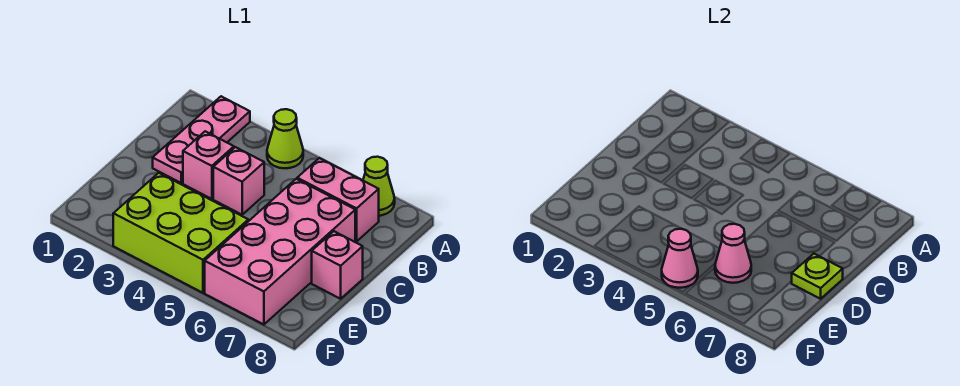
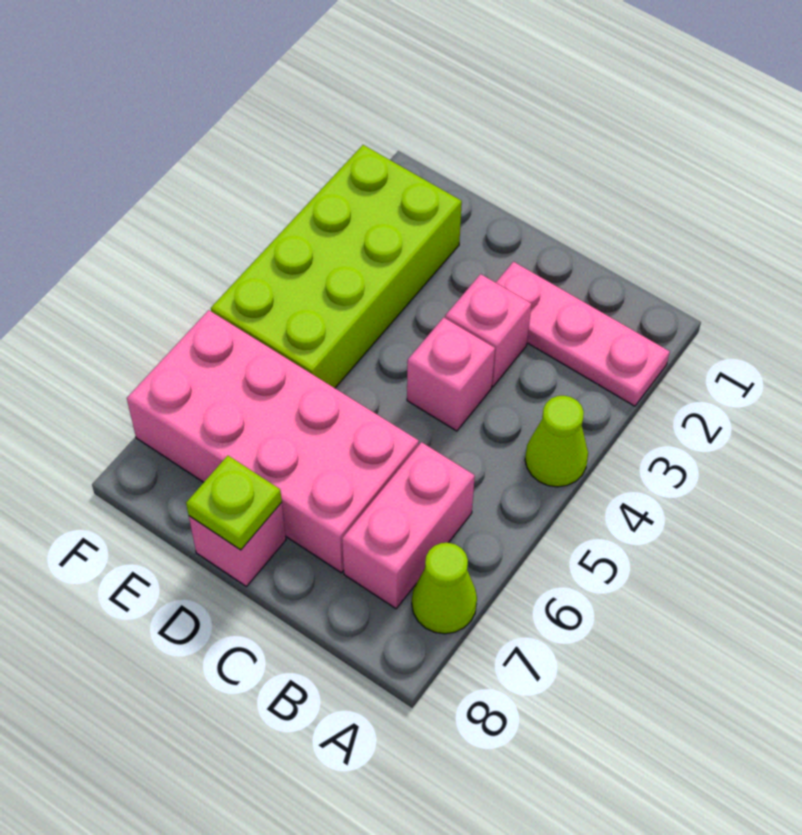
lime 2x3 brick [113,173,248,293] -> lime 2x4 brick [211,145,462,388]
pink 1x1 cone [715,224,751,283] -> none
pink 1x1 cone [662,229,698,288] -> none

